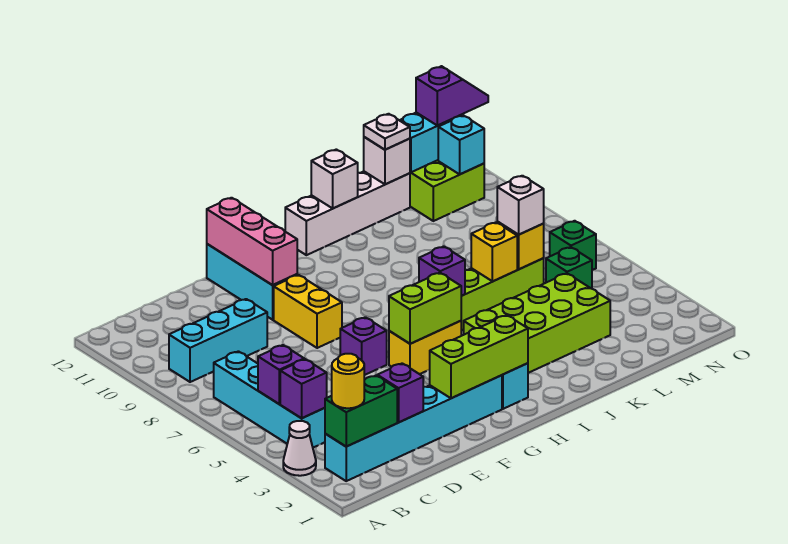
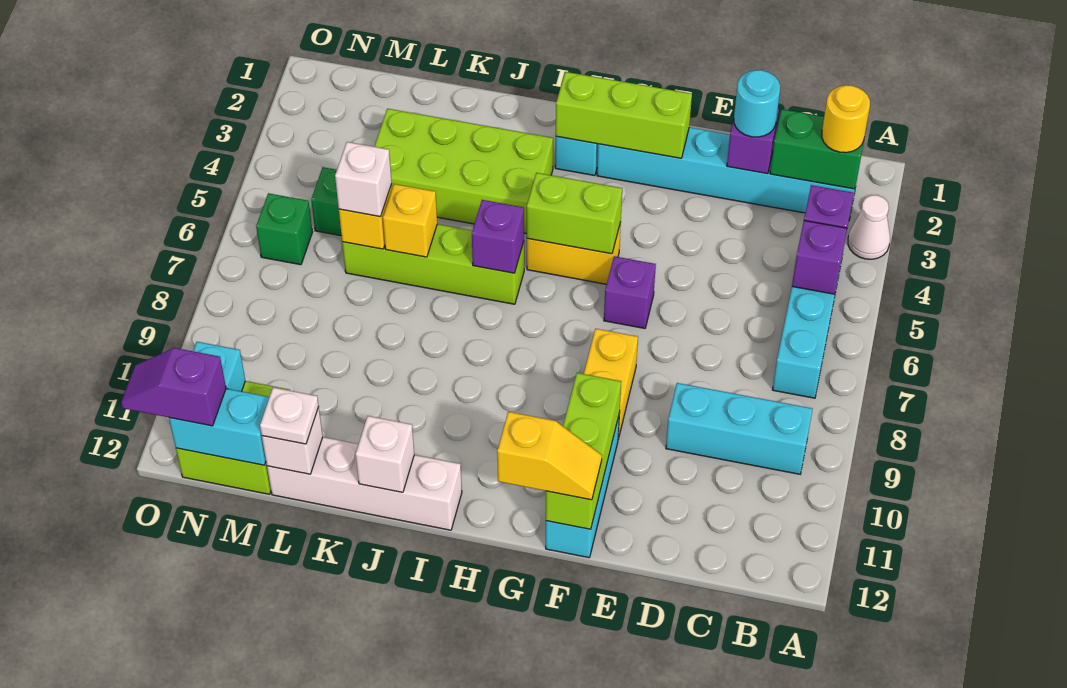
none -> cyan 1x1 round brick [734,70,780,137]
pink 1x3 brick [207,198,297,285] -> lime 1x3 brick [546,373,621,529]
none -> yellow 1x2 slope [497,412,602,500]

